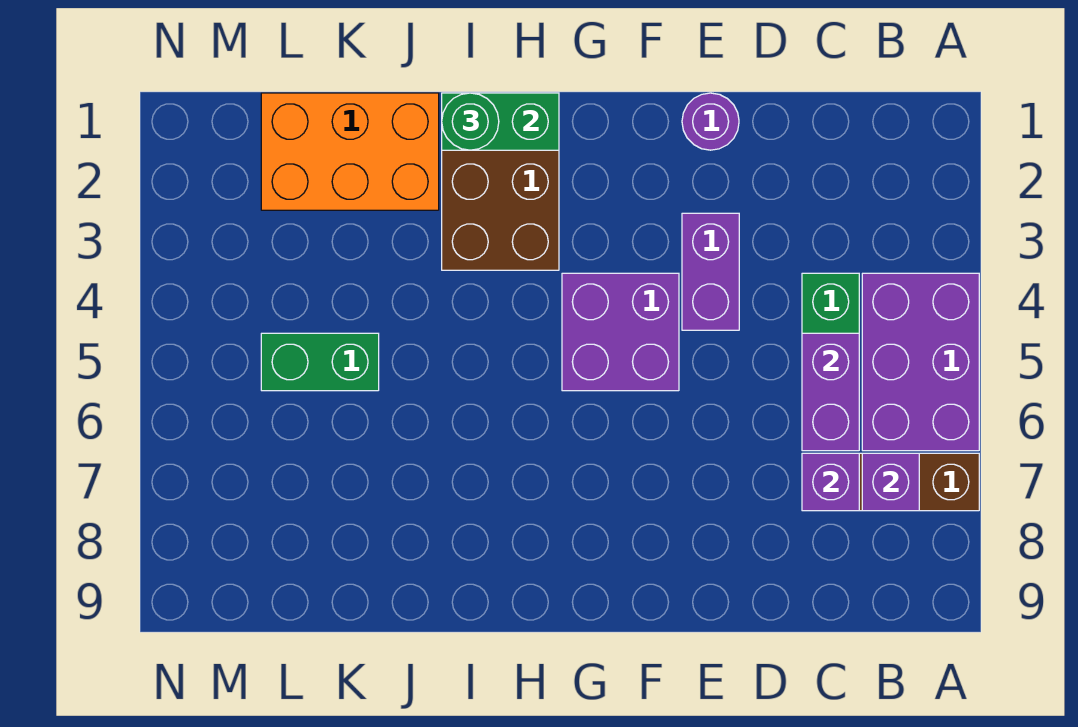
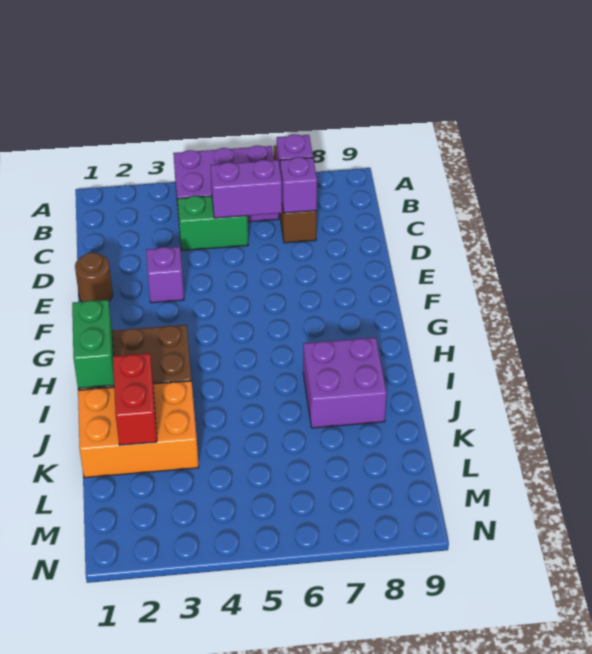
purple 1x1 round brick [682,93,739,150] -> brown 1x1 round brick [75,252,113,302]
purple 1x2 brick [682,213,739,330] -> purple 1x1 brick [146,247,184,303]
purple 2x2 brick [562,273,679,391] -> purple 2x2 brick moved to [303,337,387,428]
green 1x1 round brick [442,93,499,150] -> none
orange 2x3 brick [261,93,439,210] -> orange 2x3 brick turned to [78,381,199,478]
none -> red 1x2 brick [113,353,157,445]
green 1x2 brick [261,333,379,391] -> none

